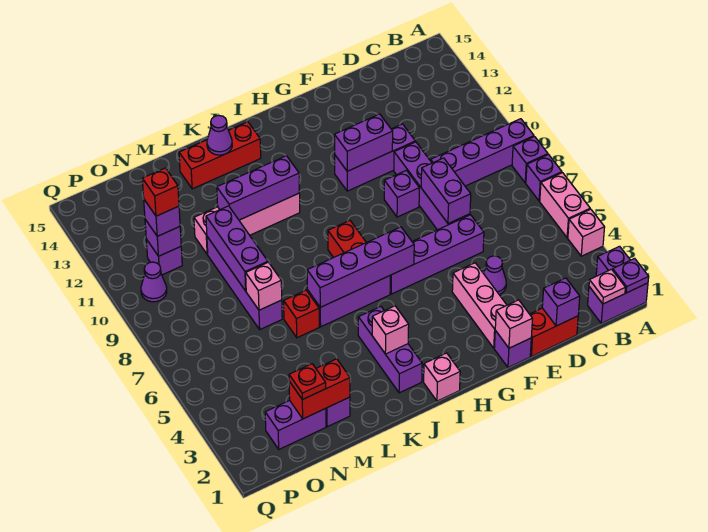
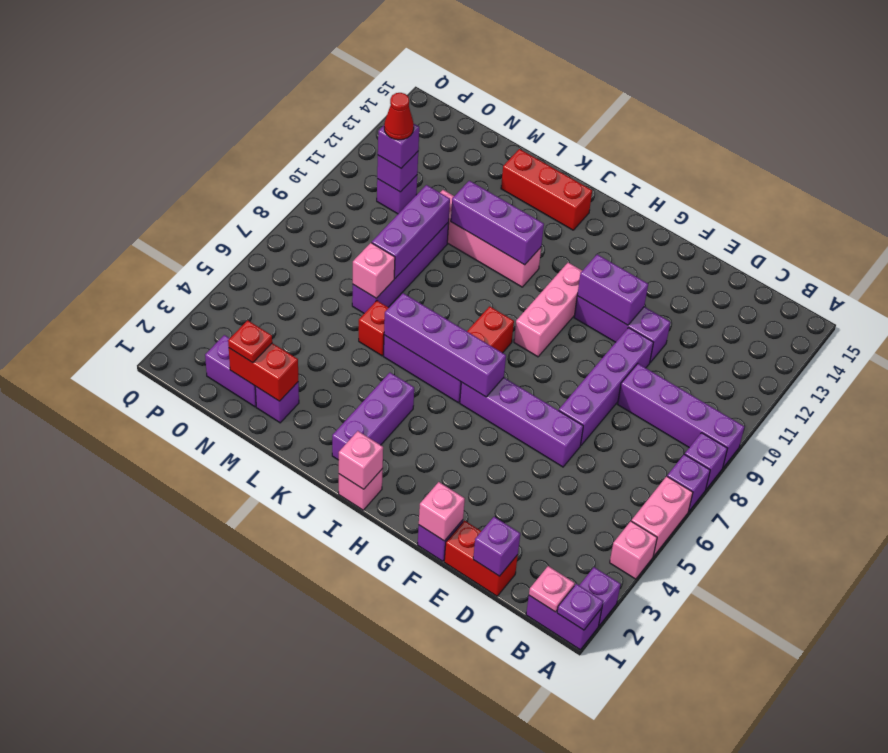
purple 1x1 cone [483,256,506,294] -> none
purple 1x2 brick [421,158,471,224] -> none
pink 1x3 brick [452,263,507,348] -> pink 1x3 brick moved to [514,263,582,357]
purple 1x1 brick [384,170,419,217] -> none
pink 1x1 brick [372,306,409,354] -> pink 1x1 brick moved to [339,431,383,489]
purple 1x1 cone [207,115,232,155] -> none
red 1x1 brick [142,168,179,216] -> red 1x1 cone [384,93,414,140]
purple 1x1 cone [141,262,167,302] -> none

